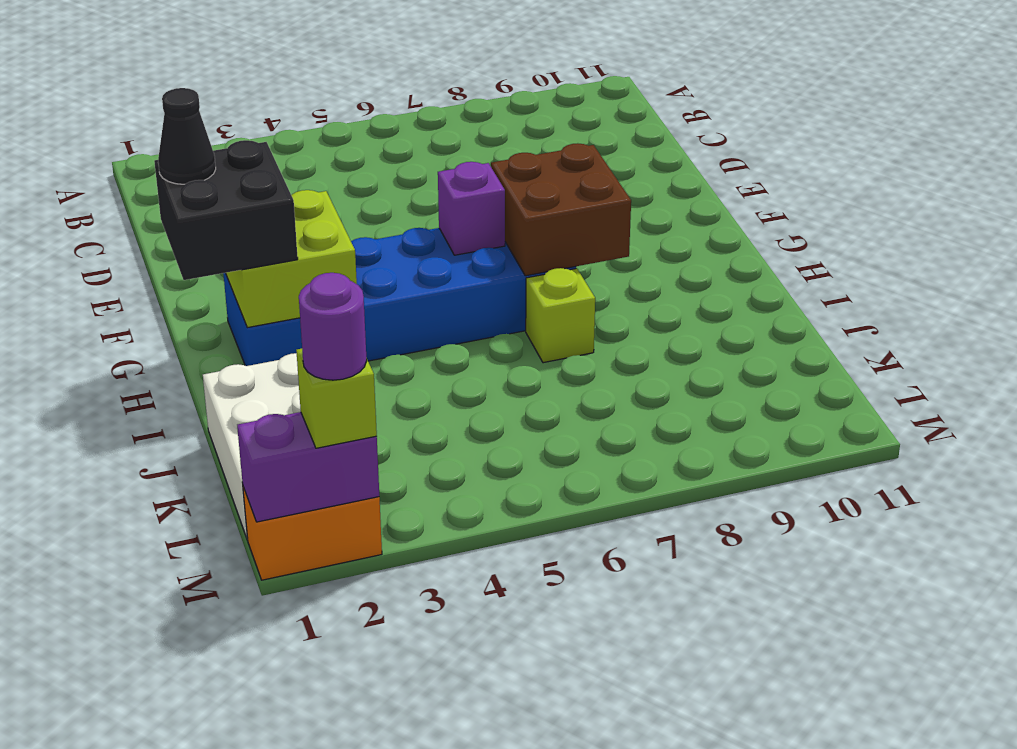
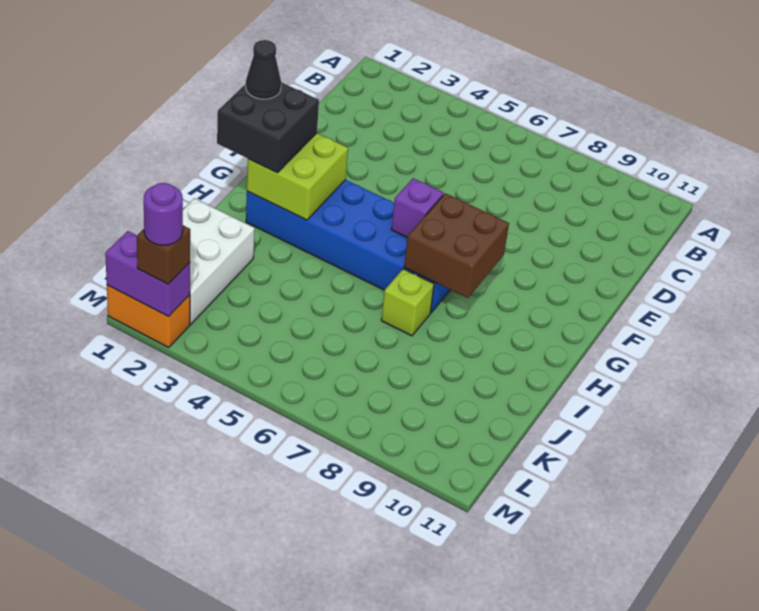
lime 1x1 brick [296,349,377,448] -> brown 1x1 brick [137,226,190,284]

